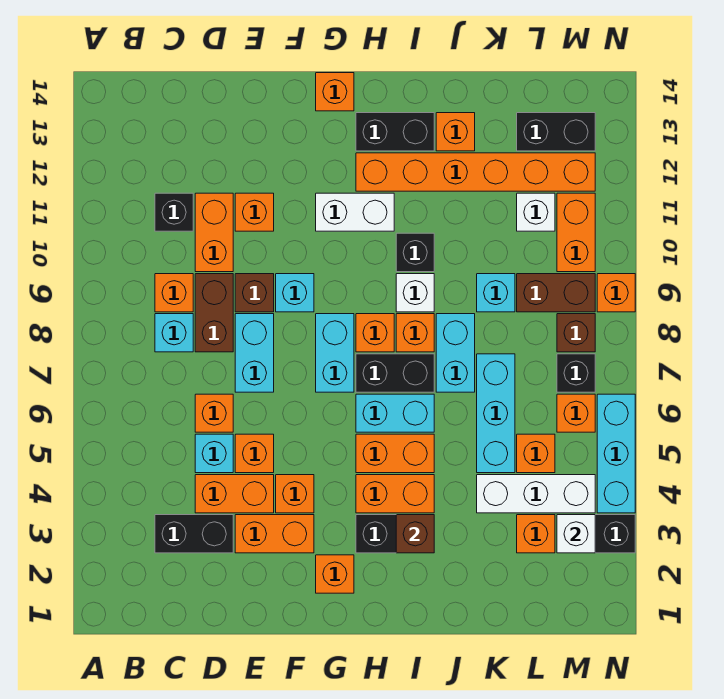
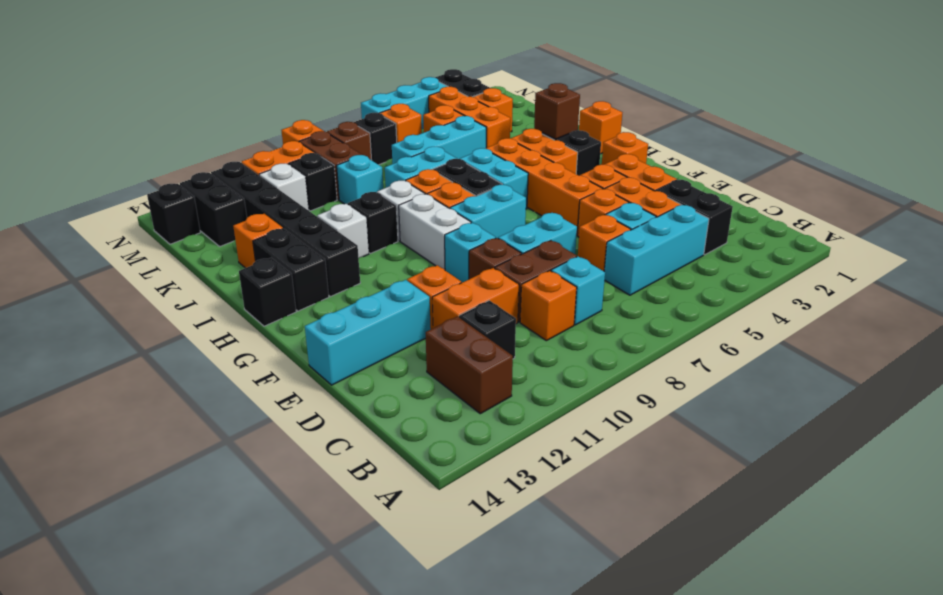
none -> brown 1x2 brick [426,316,513,414]
none -> cyan 1x3 brick [604,205,709,295]
none -> cyan 1x3 brick [305,280,431,385]
white 1x2 brick [316,193,394,231] -> white 1x2 brick moved to [399,194,471,270]
orange 1x1 brick [316,73,354,111] -> orange 1x1 brick moved to [579,101,623,154]
orange 1x2 brick [356,434,434,473] -> orange 1x4 brick [485,138,603,234]
orange 1x6 brick [356,153,595,191] -> black 1x6 brick [211,162,360,297]
none -> black 1x1 brick [239,258,296,326]
white 1x3 brick [477,475,595,513] -> orange 1x3 brick [429,87,510,148]
none -> black 1x1 brick [289,153,337,211]
white 1x1 brick [557,515,595,553] -> white 1x1 brick moved to [317,204,369,258]
none -> black 1x1 brick [147,184,200,244]

